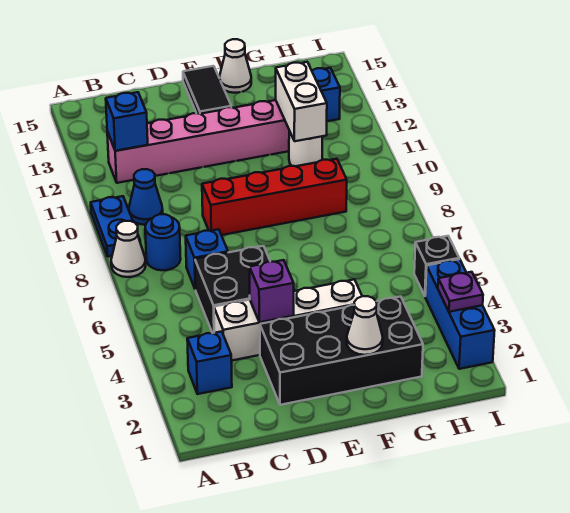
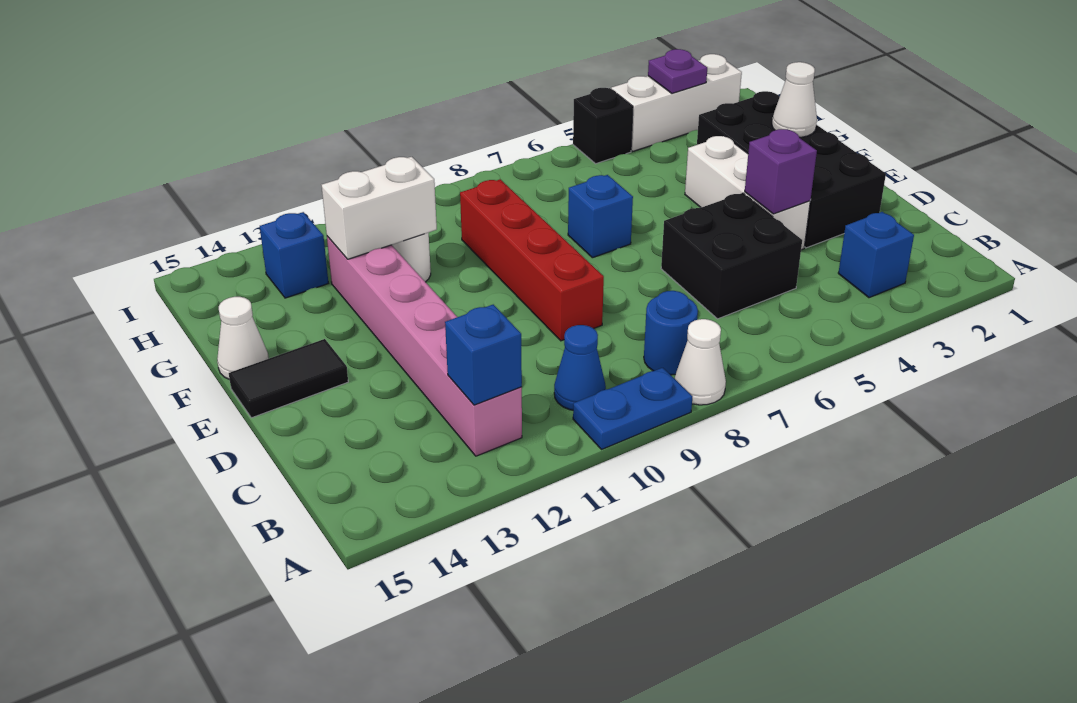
white 1x4 brick [214,279,362,361] -> white 1x3 brick [685,136,810,250]
blue 1x1 brick [186,229,228,290] -> blue 1x1 brick moved to [568,175,633,258]
blue 1x3 brick [425,259,495,369] -> white 1x3 brick [611,54,742,151]

